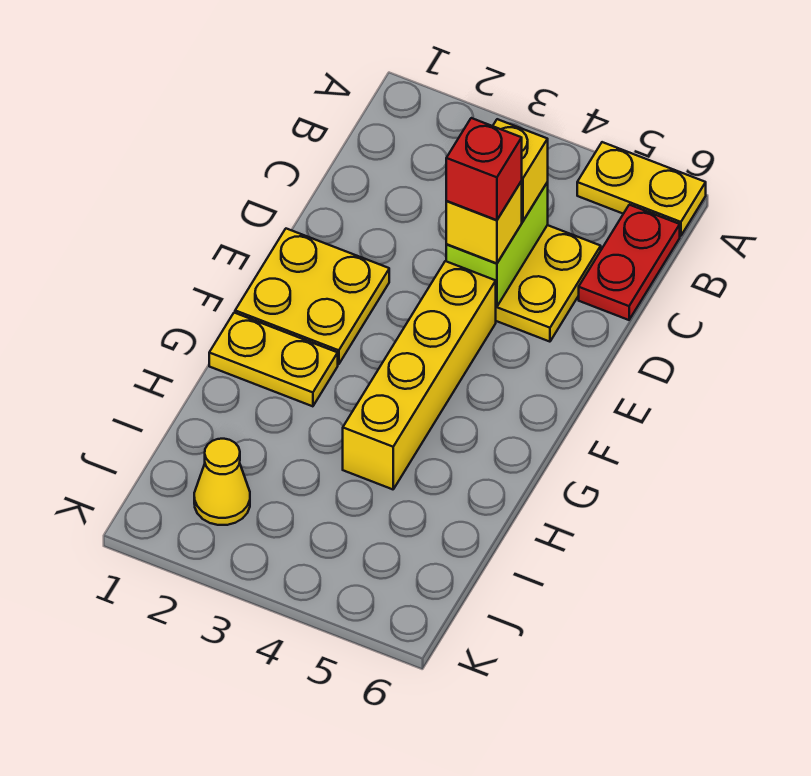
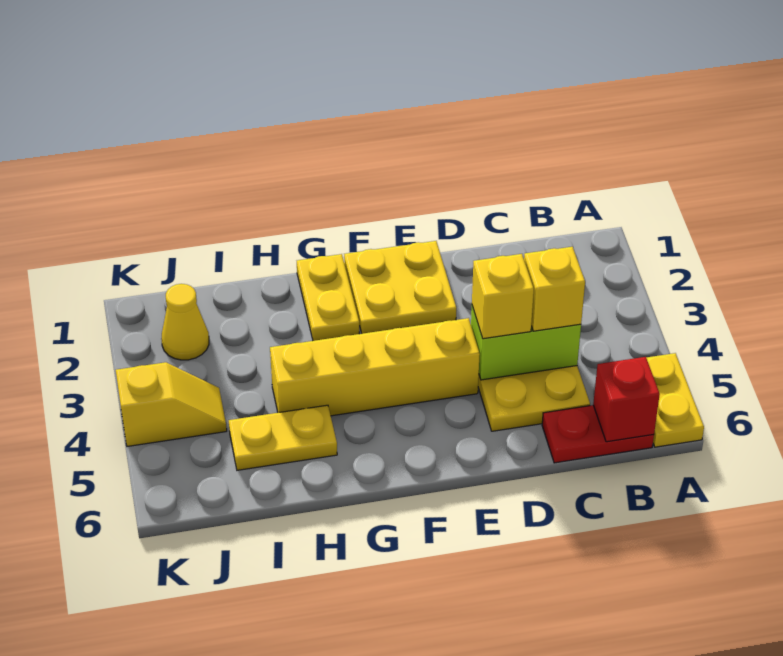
red 1x1 brick [446,118,522,220] -> red 1x1 brick moved to [593,357,660,442]
none -> yellow 1x2 plate [229,405,337,470]
none -> yellow 1x2 slope [116,362,227,446]

